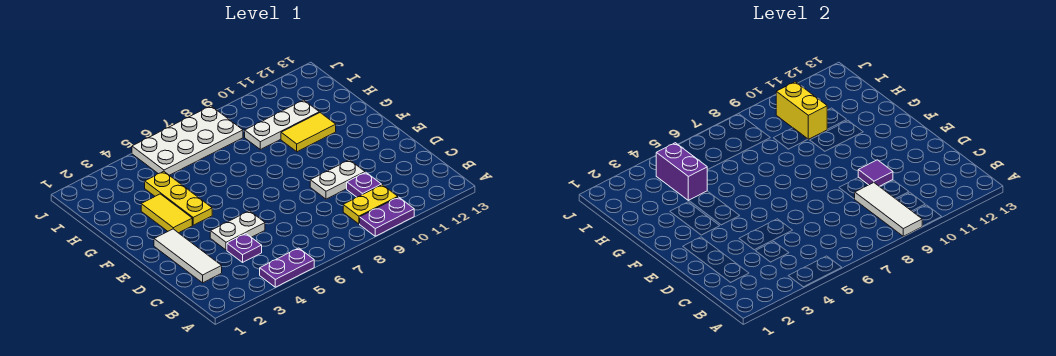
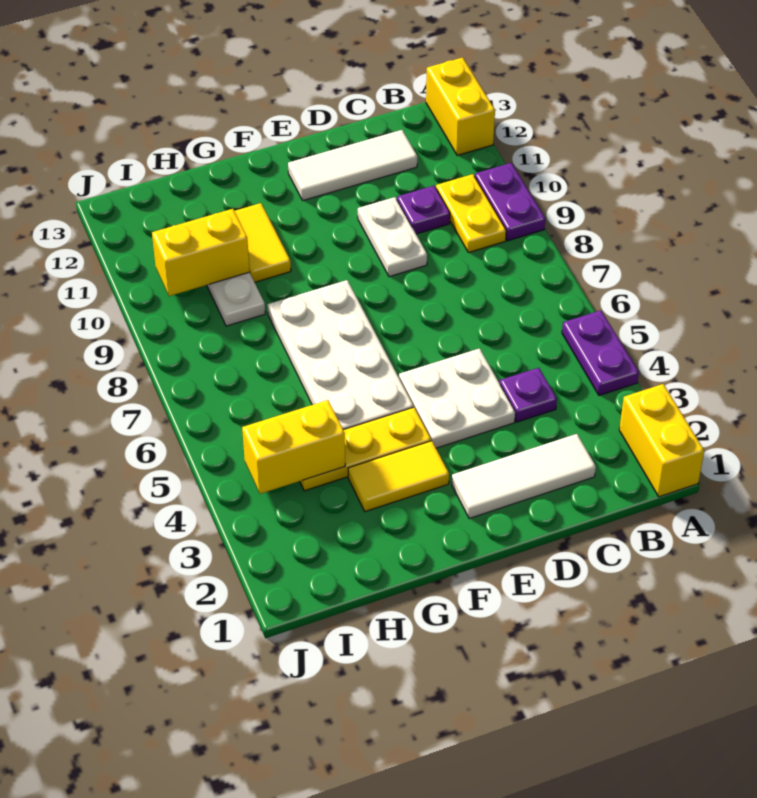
none -> yellow 1x2 brick [619,384,704,497]
white 1x3 tile [855,183,922,236] -> white 1x3 tile moved to [288,130,417,200]
none -> yellow 1x2 brick [426,57,495,155]
white 1x2 plate [210,211,265,250] -> white 2x2 plate [399,348,515,448]
purple 1x1 tile [858,160,893,186] -> none
purple 1x2 brick [656,143,707,200] -> yellow 1x2 brick [242,400,345,494]
white 2x4 plate [132,106,243,175] -> white 2x4 plate moved to [267,280,413,430]

